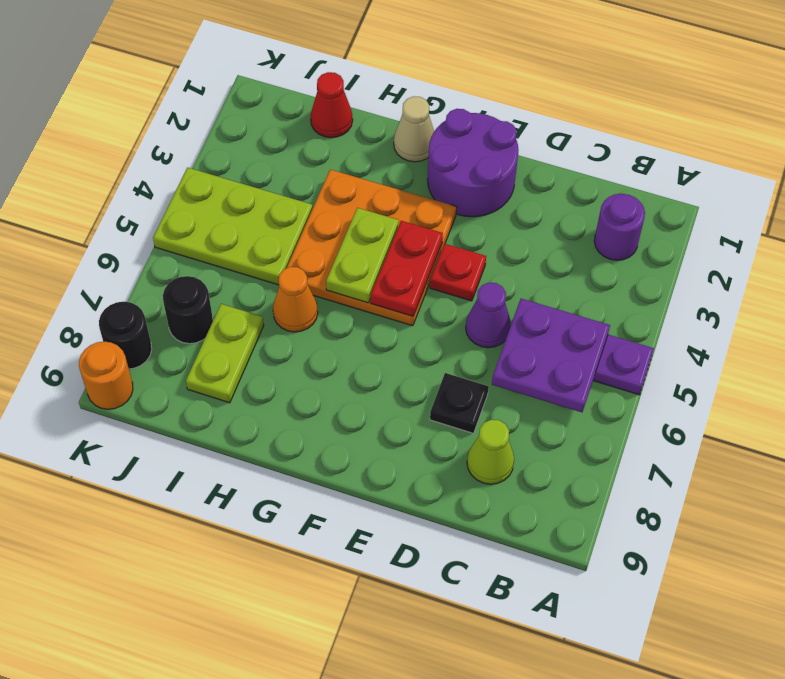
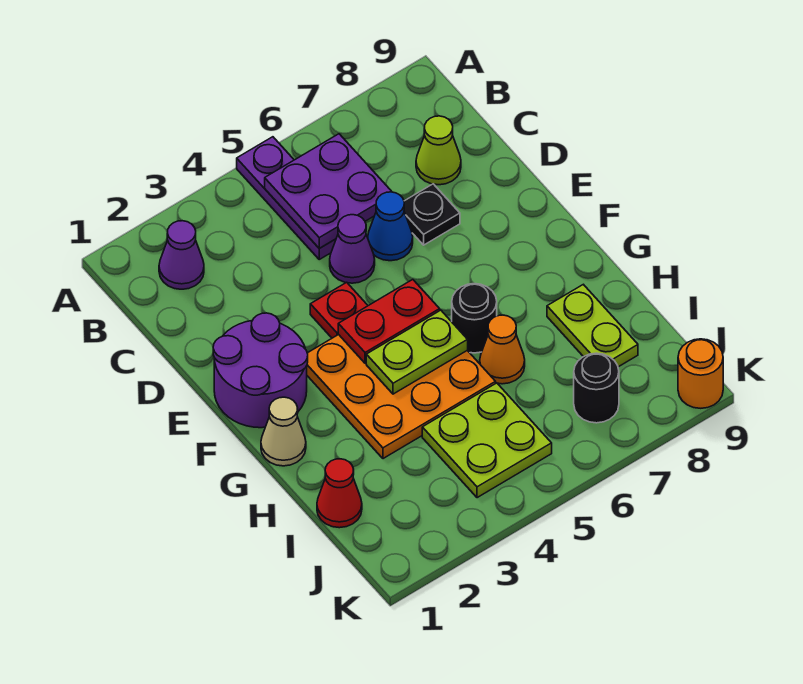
purple 1x1 round brick [594,194,645,260] -> purple 1x1 cone [159,221,204,289]
none -> blue 1x1 cone [368,192,413,261]
lime 2x3 plate [153,168,312,285] -> lime 2x2 plate [422,383,552,498]
lime 1x2 plate [186,304,264,403] -> lime 1x2 plate turned to [547,284,638,367]
black 1x1 round brick [99,302,152,369] -> black 1x1 round brick moved to [452,284,497,353]

